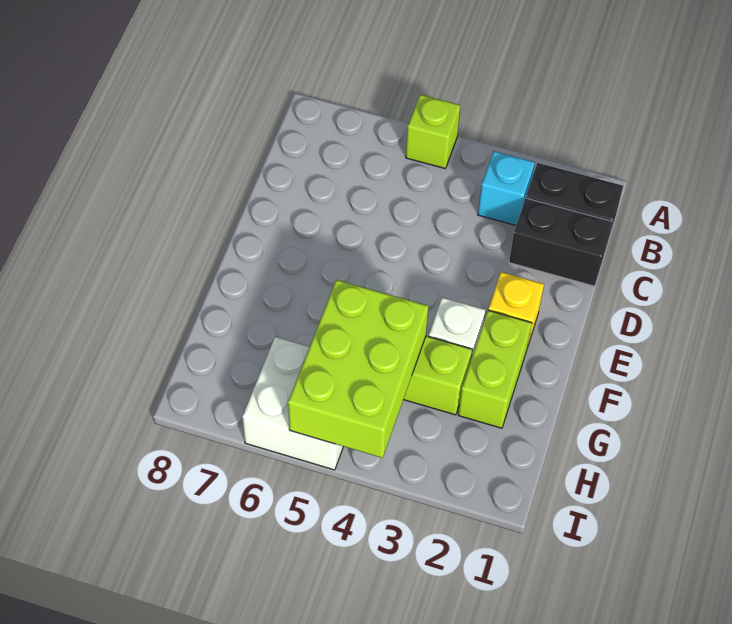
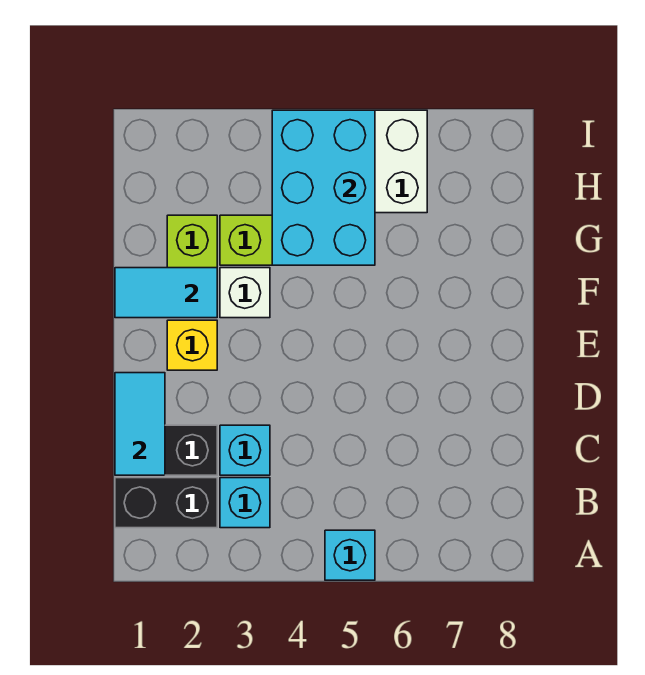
lime 1x1 brick [406,95,460,168] -> cyan 1x1 brick [325,530,375,580]
none -> cyan 1x2 tile [115,373,165,475]
none -> cyan 1x1 brick [220,425,270,475]
none -> cyan 1x2 tile [115,268,217,318]
lime 2x3 brick [288,280,429,458] -> cyan 2x3 brick [272,110,375,265]

